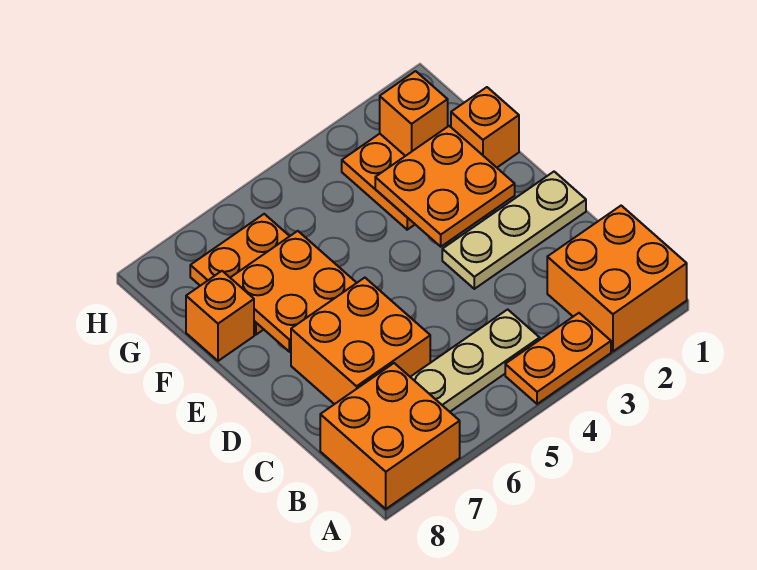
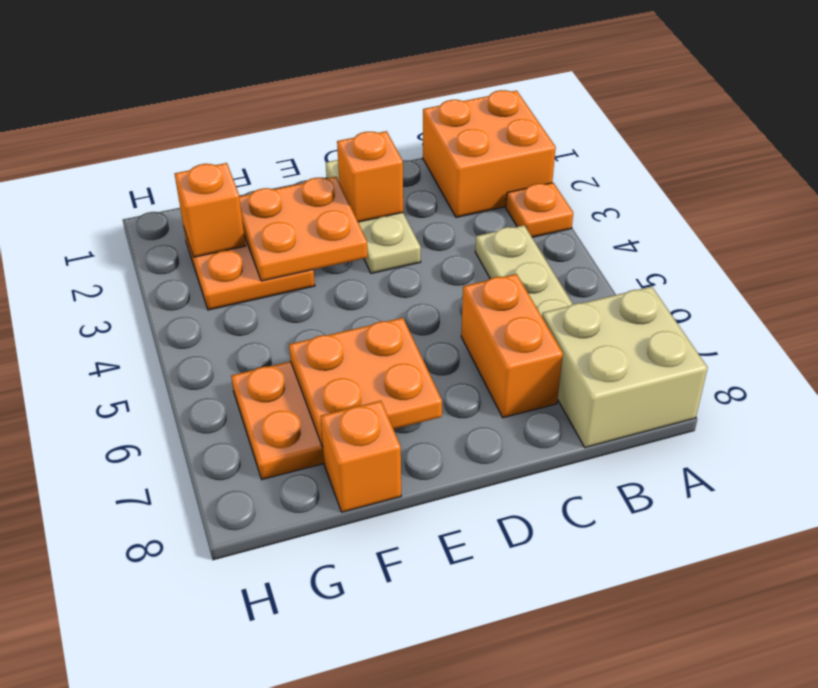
orange 1x2 plate [505,313,611,404] -> orange 1x1 plate [506,183,573,237]
orange 2x2 brick [320,363,460,509] -> tan 2x2 brick [542,286,708,448]
orange 2x2 brick [291,278,430,404] -> orange 1x2 brick [461,274,563,418]
orange 1x1 brick [451,87,519,167] -> orange 1x1 brick moved to [337,131,403,222]

